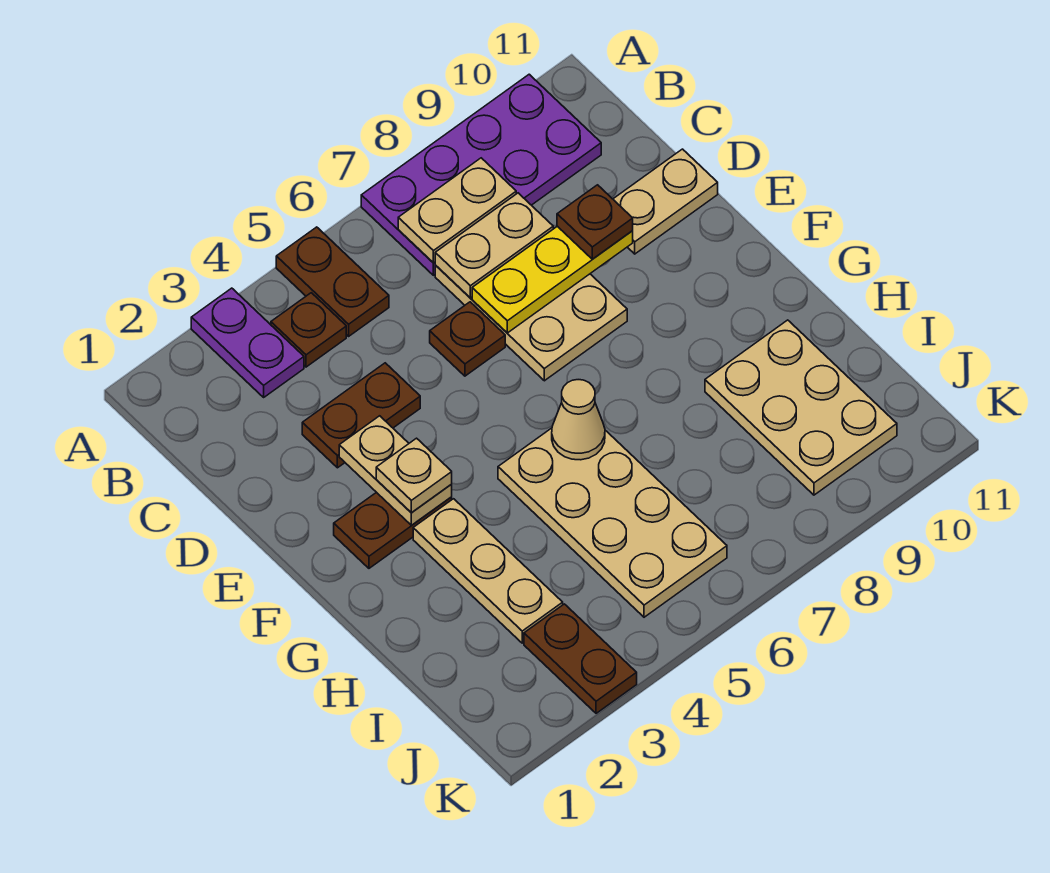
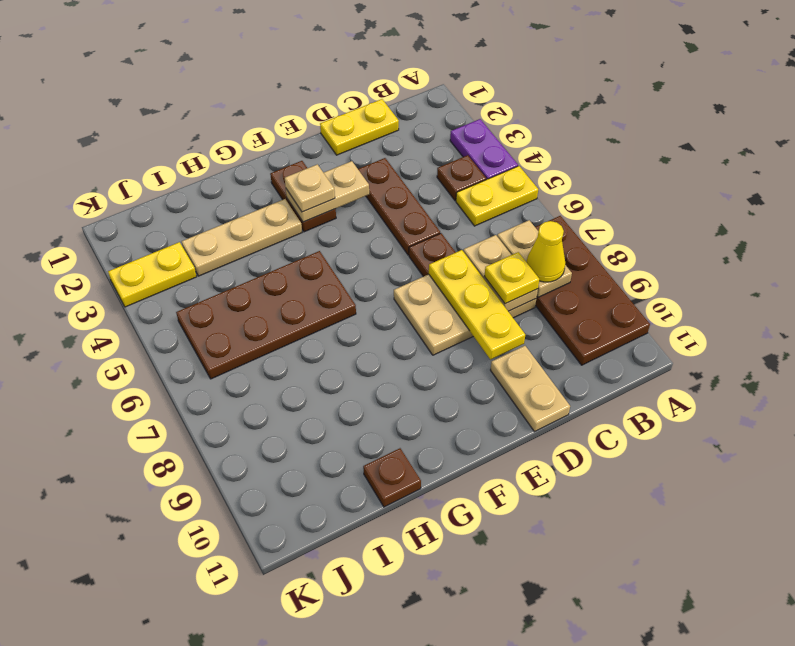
purple 1x2 plate [191,288,304,397] -> purple 1x2 plate turned to [450,119,518,180]
brown 1x2 plate [276,227,389,336] -> yellow 1x2 plate [456,166,538,226]
purple 2x4 plate [361,74,601,275] -> brown 2x4 plate [535,216,650,365]
none -> yellow 1x1 cone [527,221,565,282]
none -> yellow 1x2 plate [320,99,399,155]
none -> yellow 1x1 plate [484,252,539,304]
brown 1x2 plate [302,363,420,468] -> brown 1x3 plate [358,158,440,255]
brown 1x1 plate [557,185,633,259] -> brown 1x1 plate moved to [363,448,421,507]
tan 2x4 plate [498,428,727,617] -> brown 2x4 plate [176,251,356,379]
tan 1x1 cone [552,380,605,460] -> none
tan 2x3 plate [705,320,897,495] -> none
brown 1x2 plate [524,604,637,713] -> yellow 1x2 plate [108,242,197,307]

